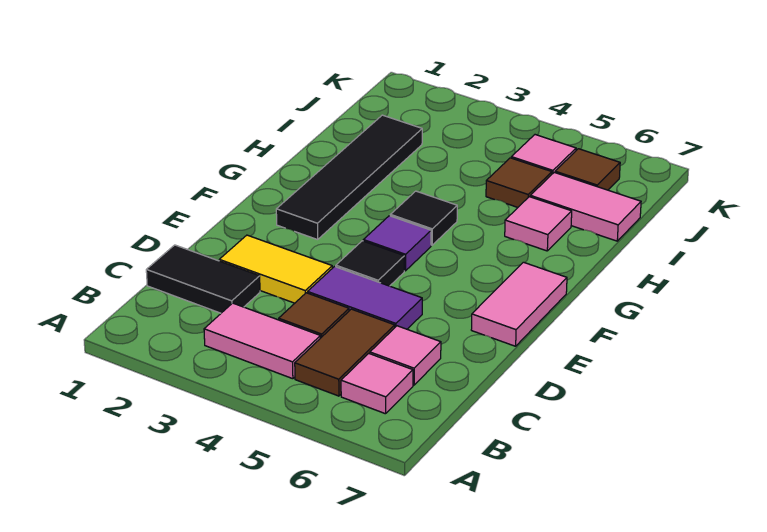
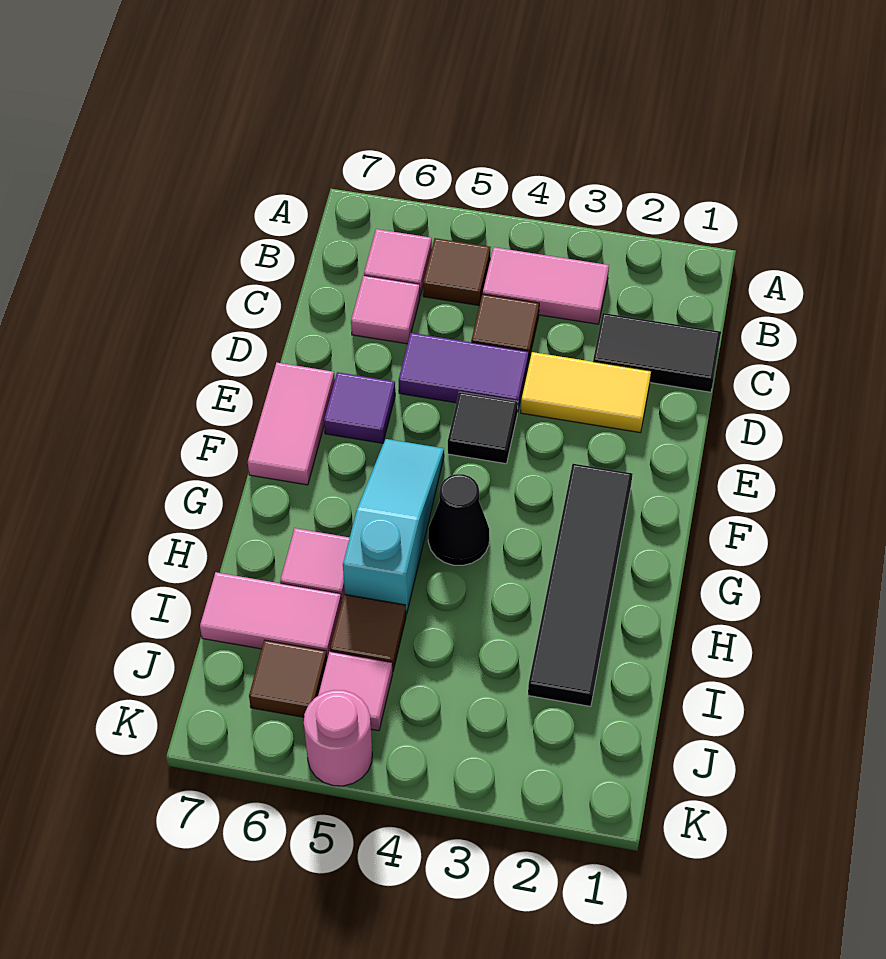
brown 1x2 tile [295,309,395,396] -> brown 1x1 tile [423,238,490,306]
purple 1x1 tile [363,216,431,271] -> purple 1x1 tile moved to [324,372,395,443]
none -> cyan 1x3 slope [343,439,444,615]
black 1x1 tile [390,191,457,245] -> black 1x1 cone [428,474,489,565]
none -> pink 1x1 round brick [304,690,372,786]

